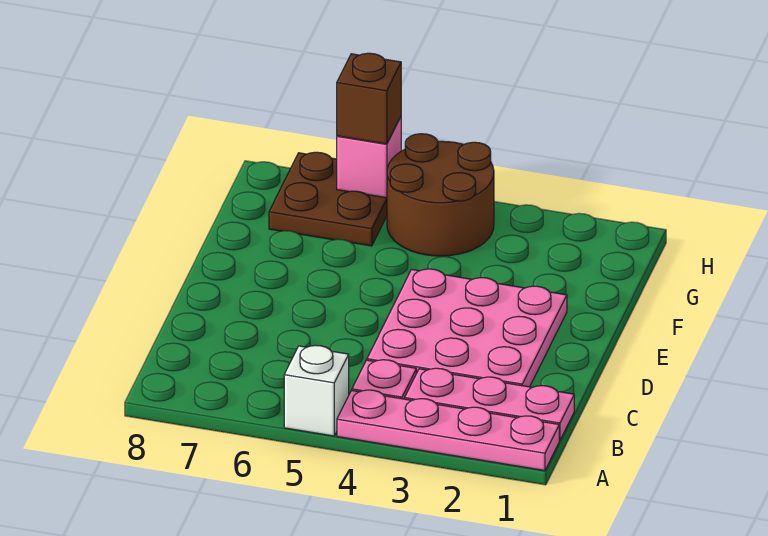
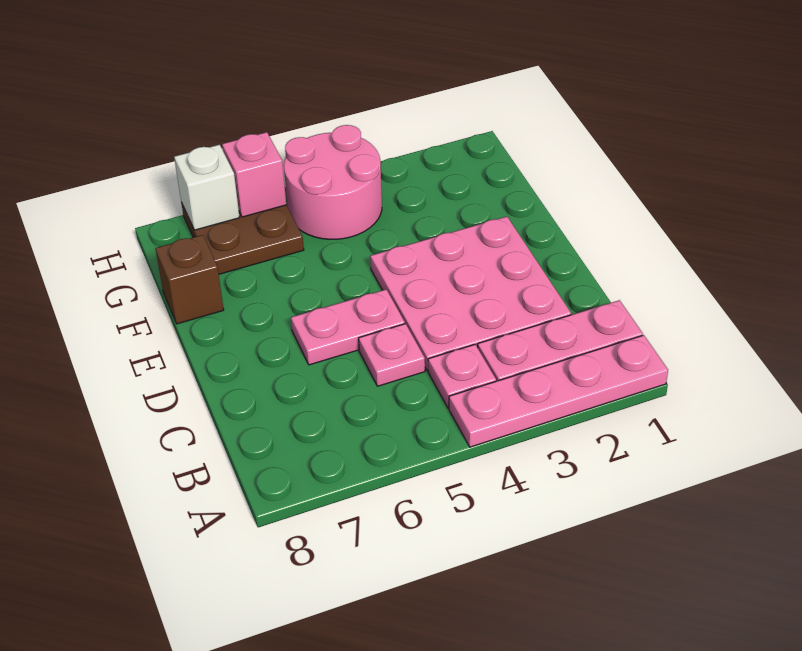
white 1x1 brick [284,345,349,436] -> white 1x1 brick moved to [174,145,240,230]
none -> pink 1x1 plate [359,324,425,386]
none -> pink 1x2 plate [291,289,405,365]
brown 2x2 round brick [387,134,494,256] -> pink 2x2 round brick [284,125,382,239]
brown 1x1 brick [337,53,401,144] -> brown 1x1 brick moved to [155,235,224,324]

